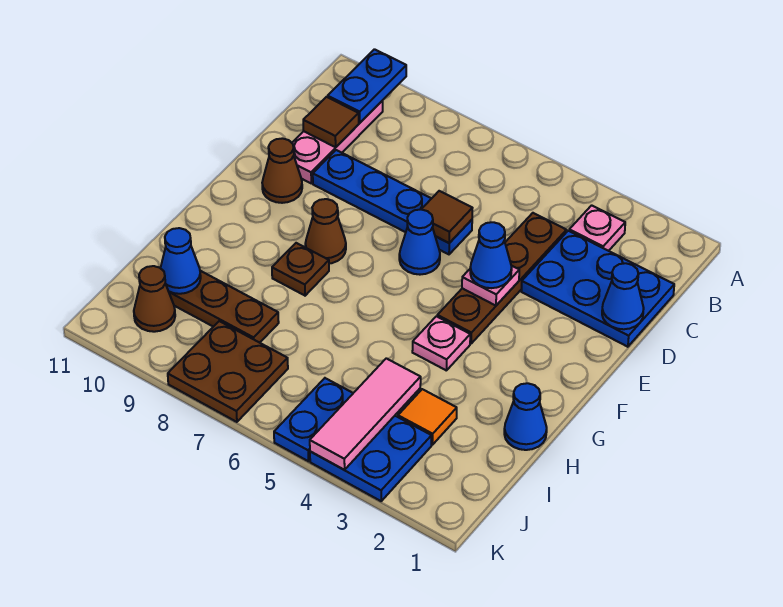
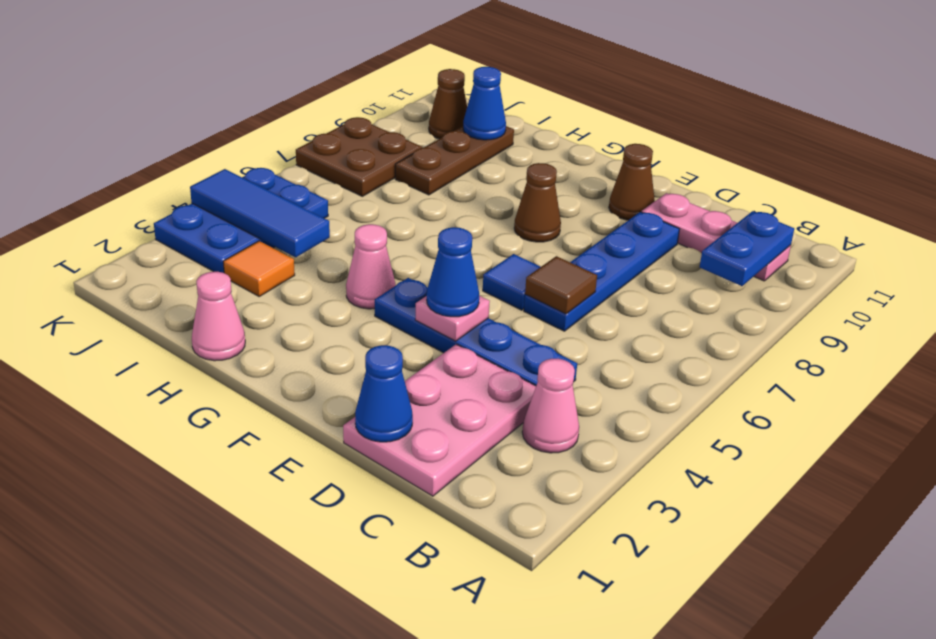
blue 1x2 plate [328,49,406,123] -> blue 1x2 plate turned to [700,211,794,286]
pink 1x1 plate [569,205,625,251] -> pink 1x1 cone [522,359,579,453]
blue 2x3 plate [521,231,674,347] -> pink 2x3 plate [343,344,536,496]
brown 1x4 plate [437,213,566,343] -> blue 1x4 plate [375,278,577,386]
brown 1x1 tile [303,97,359,147] -> none
blue 1x1 cone [399,209,440,275] -> blue 1x1 tile [483,254,540,310]
pink 1x1 plate [412,316,470,371] -> pink 1x1 cone [346,224,396,309]
brown 1x1 plate [272,243,329,296] -> none
blue 1x1 cone [504,383,547,450] -> pink 1x1 cone [192,272,245,361]
pink 1x3 tile [310,358,421,470] -> blue 1x3 tile [190,169,330,257]

